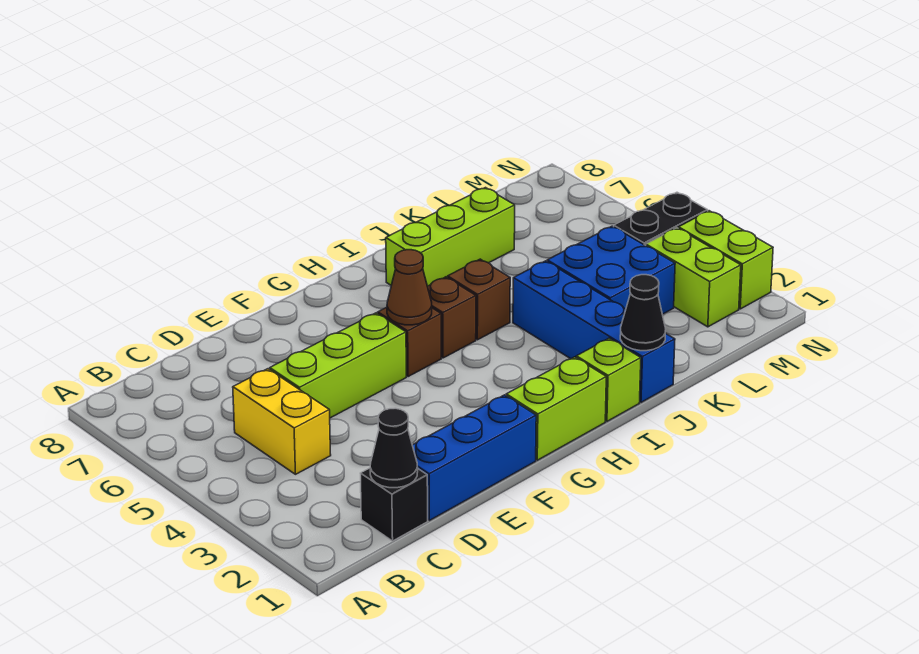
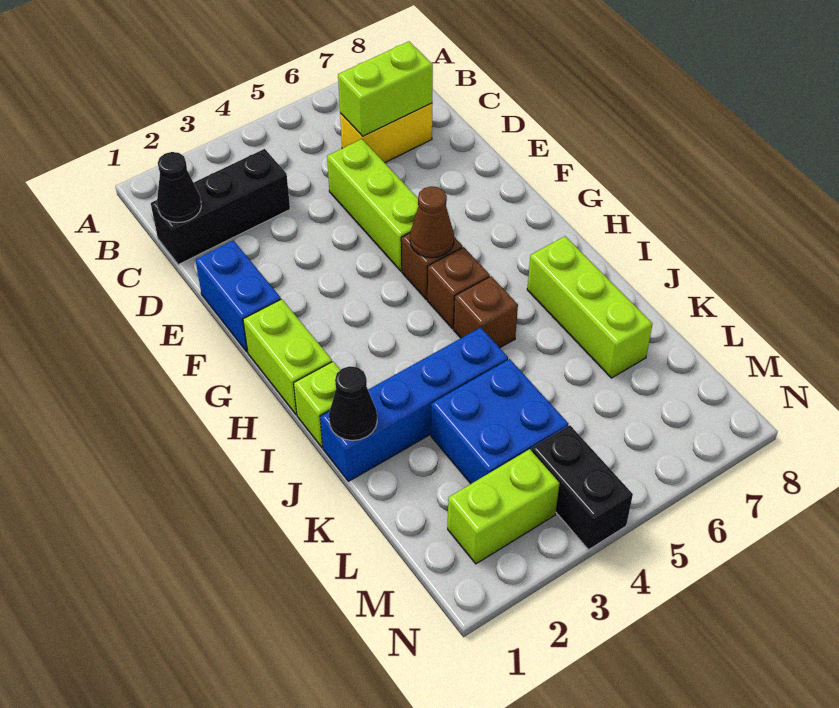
black 1x1 brick [361,468,428,541] -> black 1x3 brick [151,149,290,265]
yellow 1x2 brick [233,369,331,474] -> yellow 1x2 brick moved to [340,103,432,163]
blue 1x3 brick [412,395,536,520] -> blue 1x2 brick [195,241,281,352]
lime 1x2 brick [678,211,773,309] -> lime 1x2 brick moved to [338,41,433,136]

